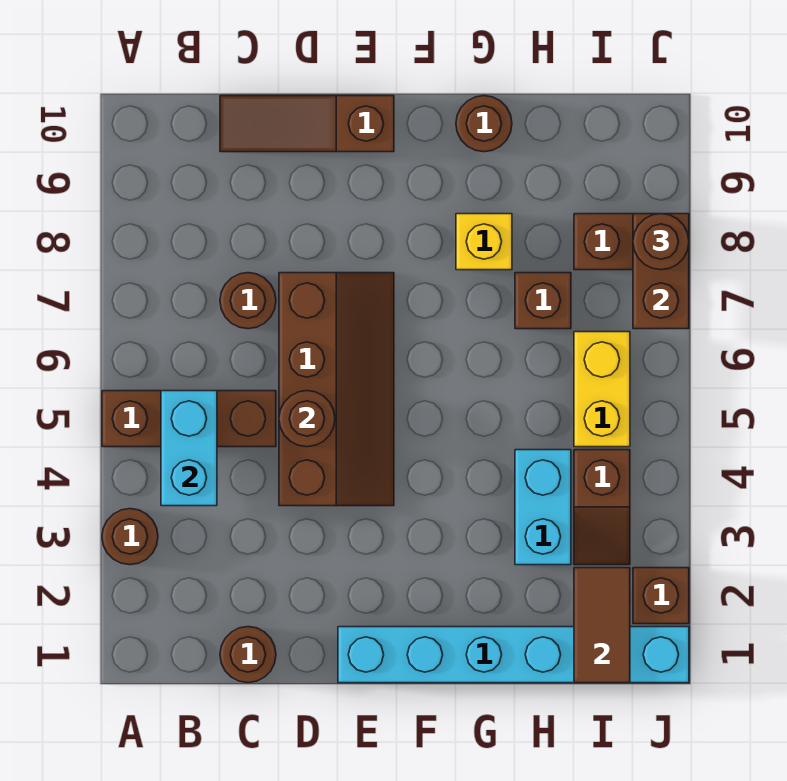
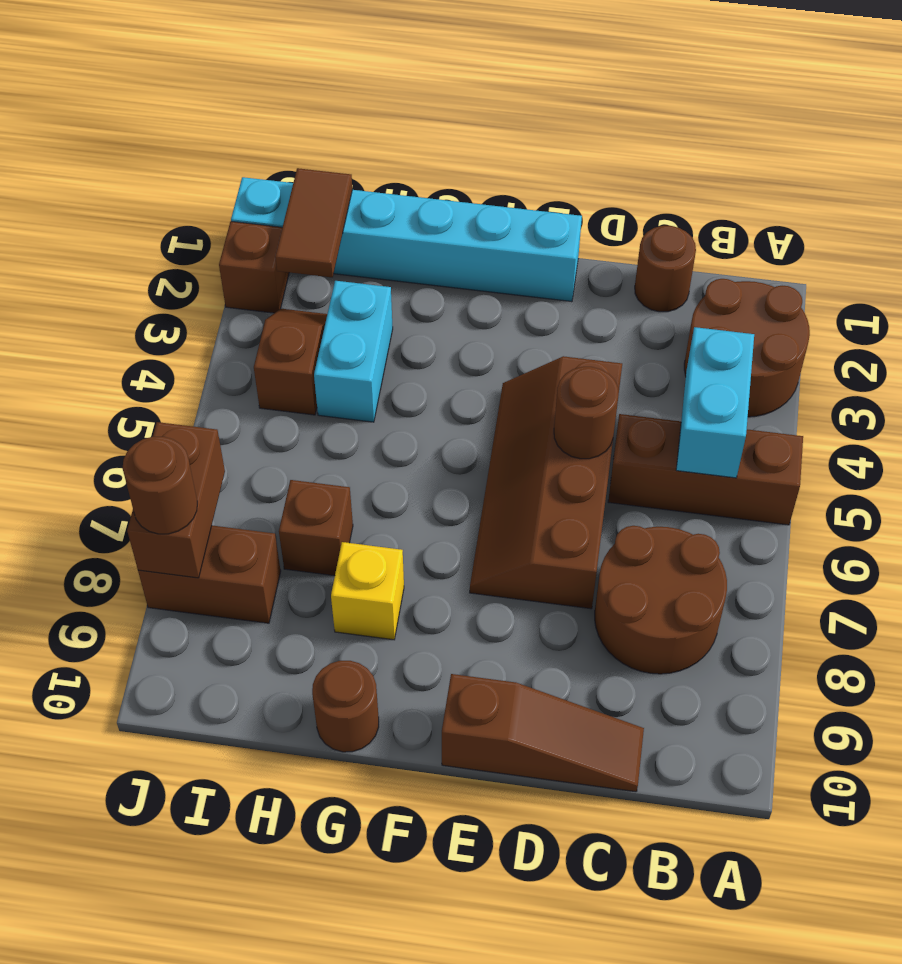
brown 1x1 round brick [102,509,158,565] -> brown 2x2 round brick [684,279,810,417]
brown 1x1 round brick [220,273,276,329] -> brown 2x2 round brick [595,526,727,674]
yellow 1x2 brick [574,332,630,447] -> none

